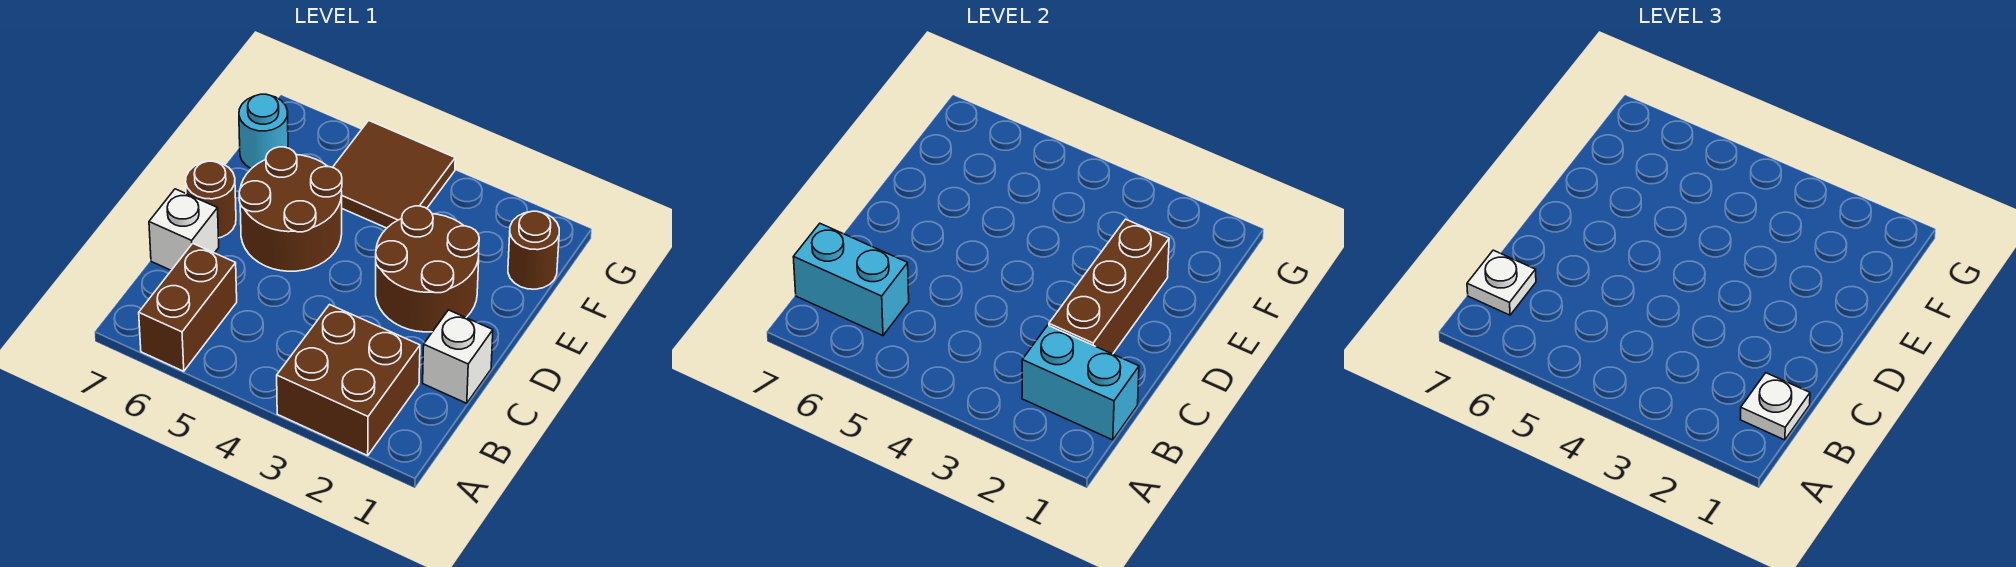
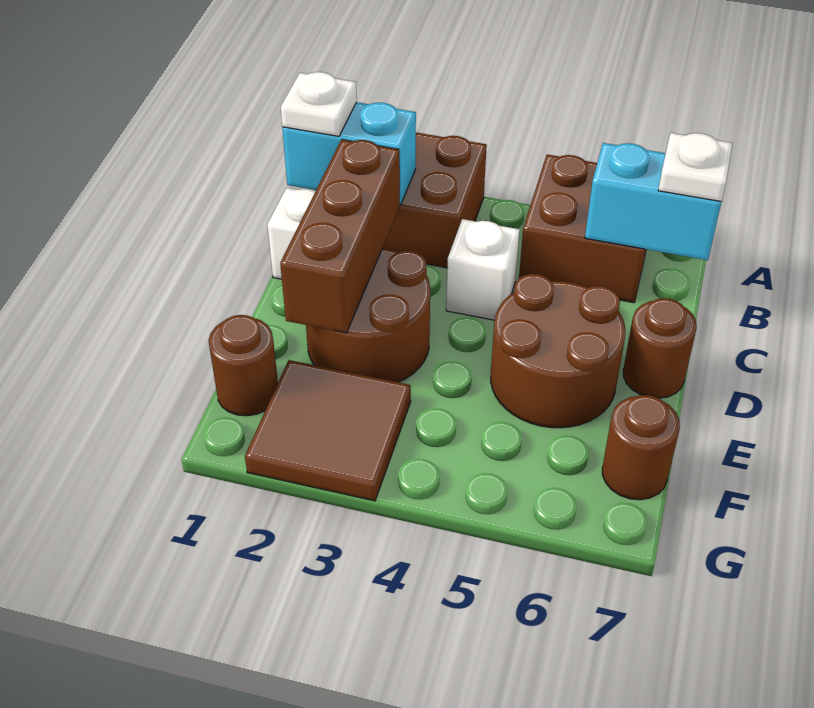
brown 1x2 brick [139,243,237,371] -> brown 2x2 brick [519,155,646,303]
white 1x1 brick [149,189,219,270] -> white 1x1 brick moved to [446,219,520,320]
brown 2x2 tile [333,121,455,228] -> brown 2x2 tile moved to [245,360,411,501]
cyan 1x1 round brick [239,94,288,169] -> brown 1x1 round brick [602,395,680,500]

